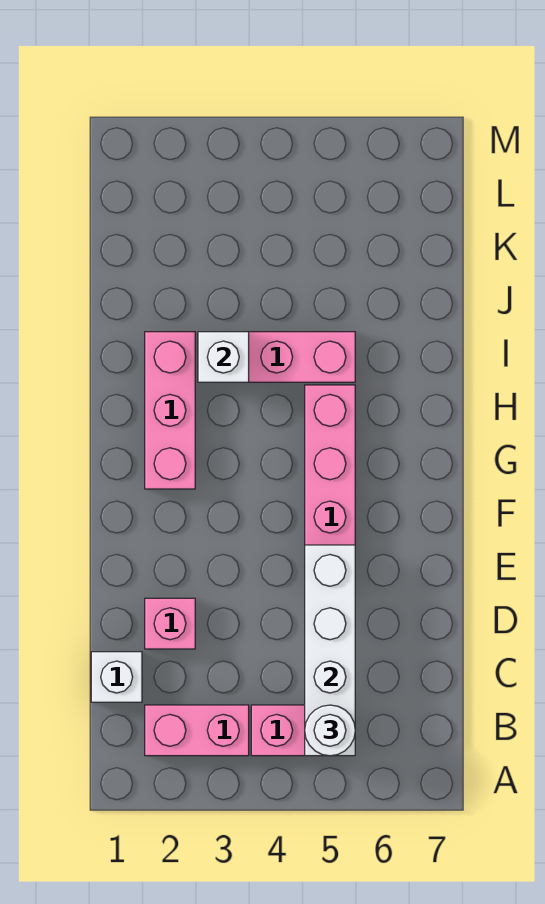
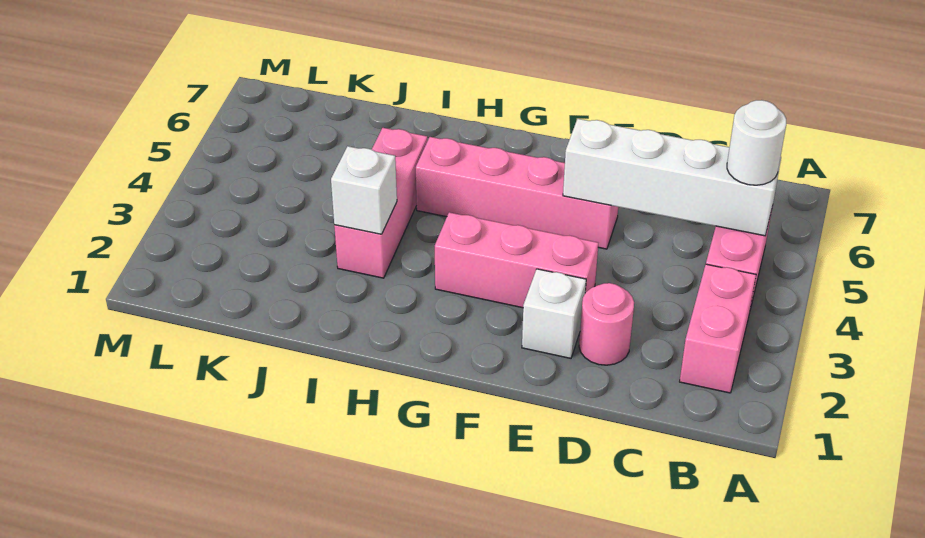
white 1x1 brick [91,652,142,702] -> white 1x1 brick moved to [522,269,586,358]
pink 1x1 brick [145,598,195,649] -> pink 1x1 round brick [579,283,634,365]
pink 1x3 brick [145,332,195,489] -> pink 1x3 brick moved to [435,212,598,308]

